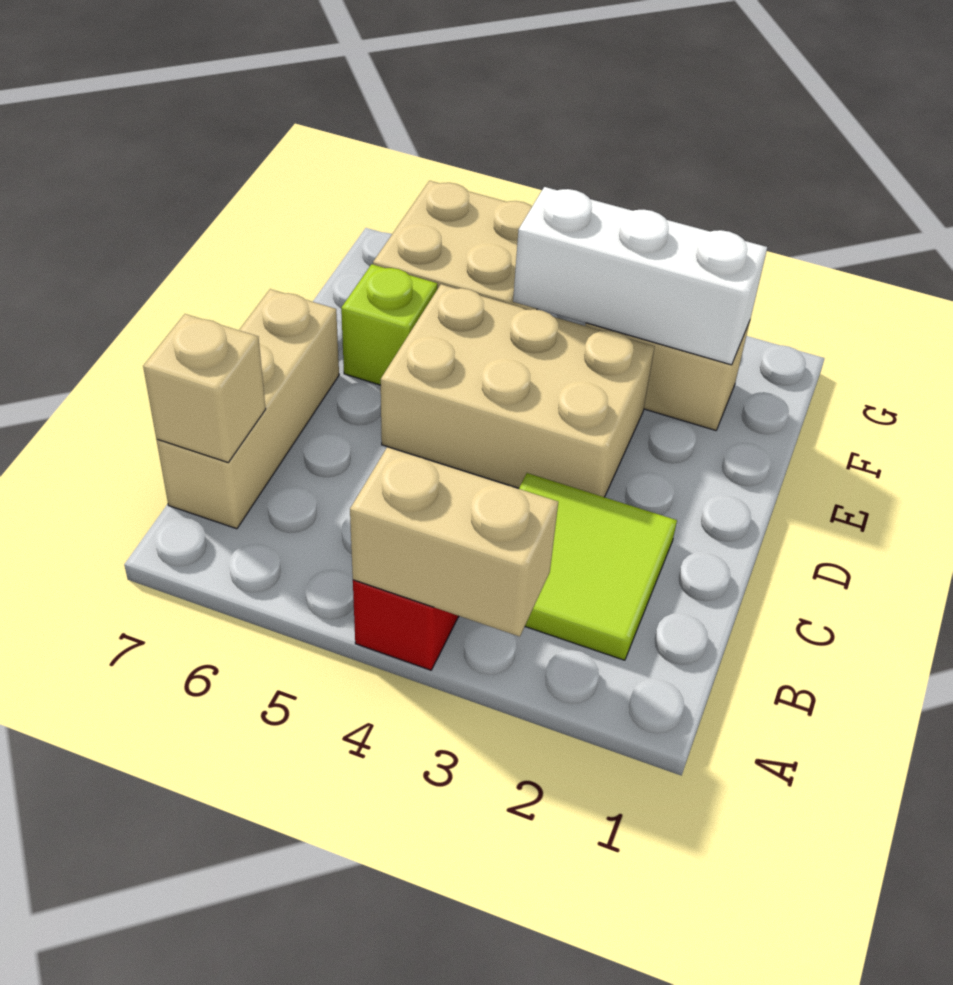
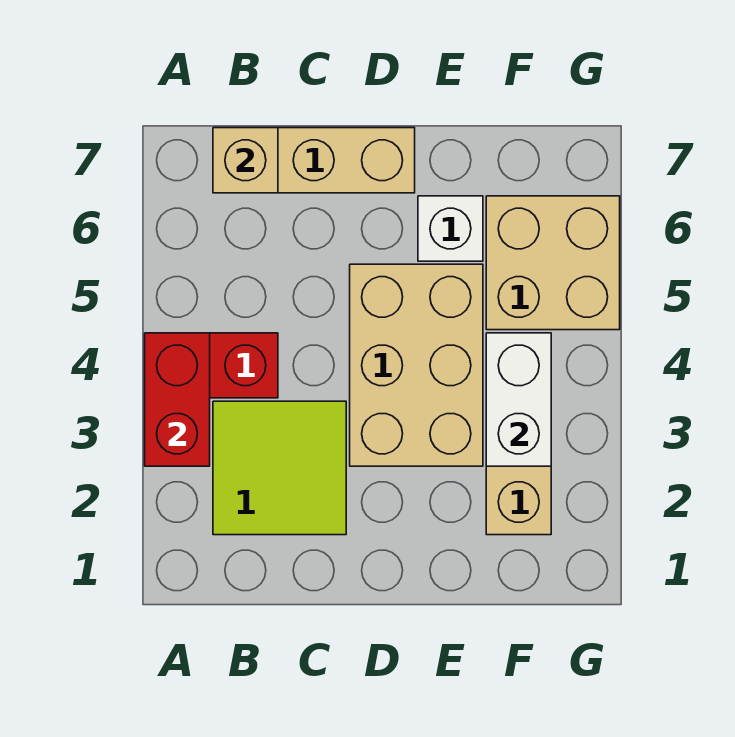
tan 1x2 brick [350,447,558,637] -> red 1x2 brick [145,333,210,466]
lime 1x1 brick [341,264,437,385] -> white 1x1 brick [418,196,483,261]
white 1x3 brick [513,187,767,365] -> white 1x2 brick [486,333,551,466]

